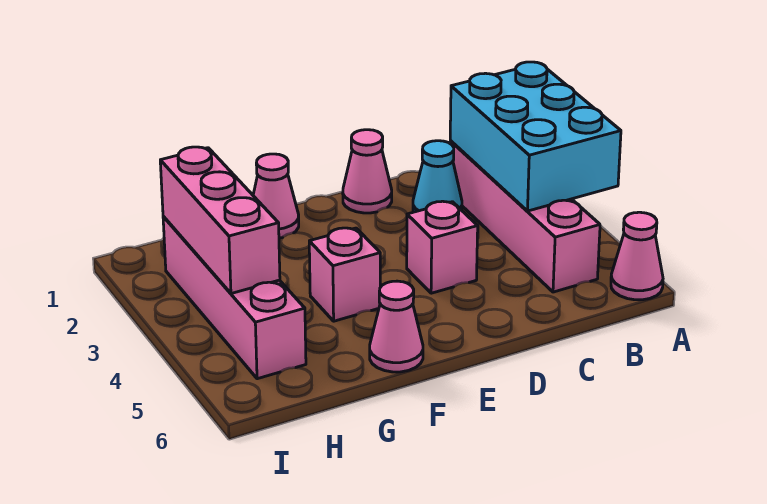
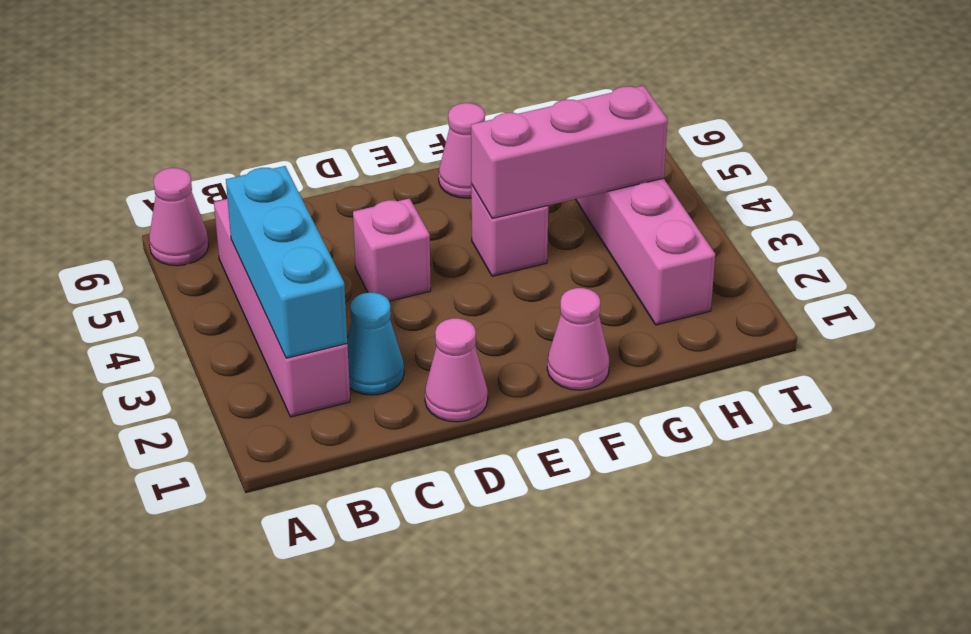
cyan 2x3 brick [450,62,621,211] -> cyan 1x3 brick [226,166,347,358]
pink 1x3 brick [160,147,280,294] -> pink 1x3 brick turned to [471,86,668,219]

